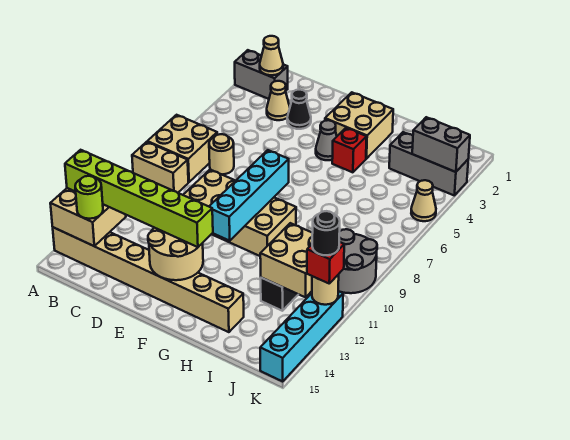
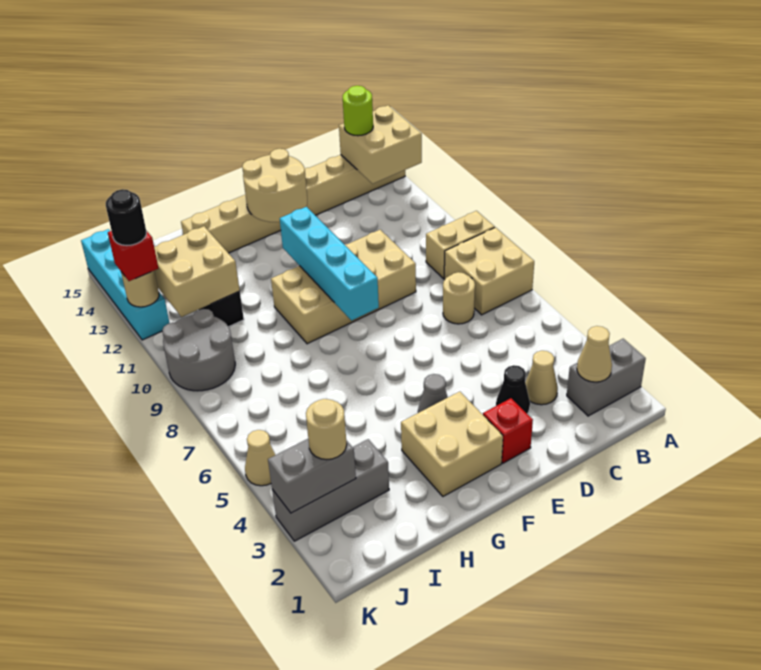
lime 1x6 brick [65,150,213,247] -> none
red 1x1 brick [332,128,367,172] -> red 1x1 brick moved to [483,398,533,463]
none -> tan 1x1 round brick [306,399,347,460]

